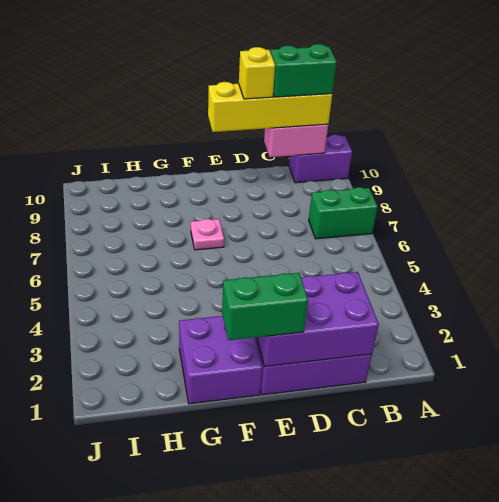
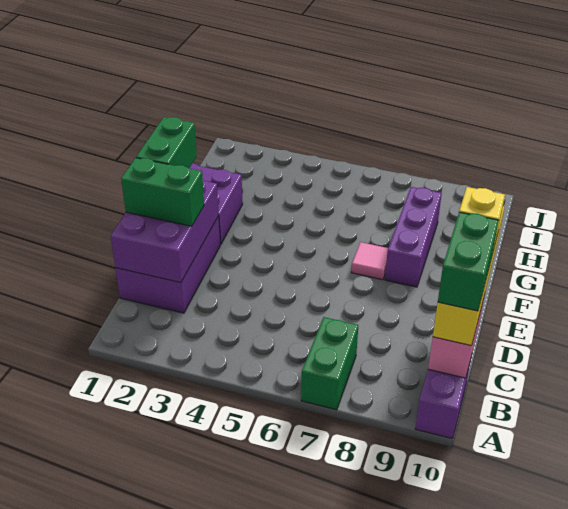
none -> green 1x2 brick [121,158,204,226]
pink 1x1 plate [191,219,224,250] -> pink 1x1 tile [351,242,388,280]
none -> purple 1x3 brick [385,187,442,287]

